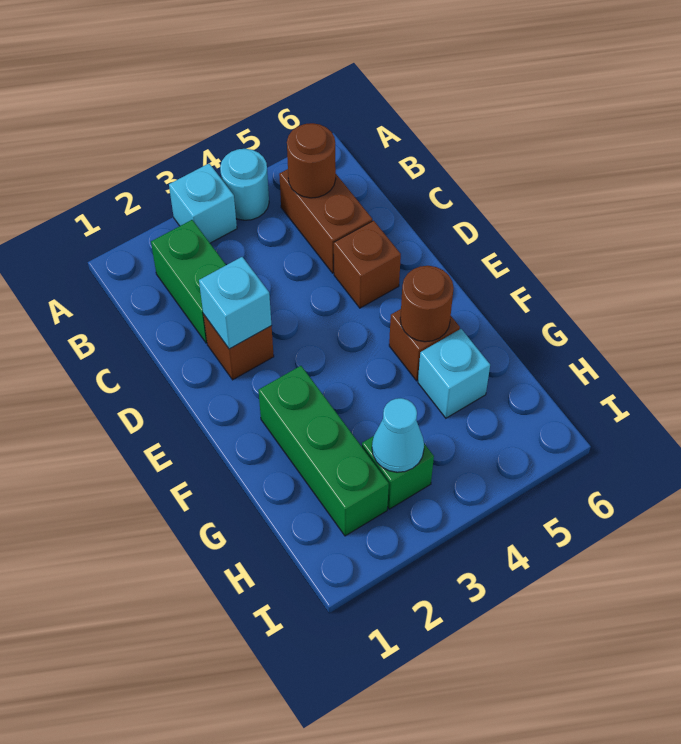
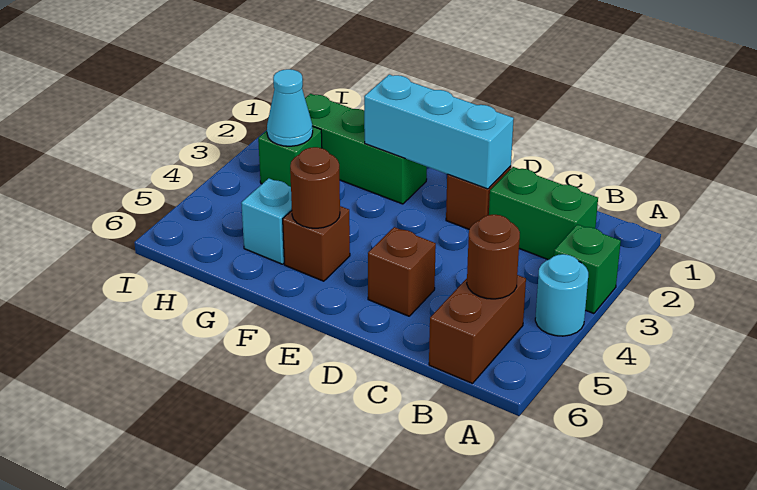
cyan 1x1 brick [169,164,237,243] -> green 1x1 brick [554,224,621,314]
brown 1x2 brick [279,169,372,273] -> brown 1x2 brick turned to [429,275,526,384]
cyan 1x1 brick [199,257,271,349] -> cyan 1x3 brick [364,74,514,189]

